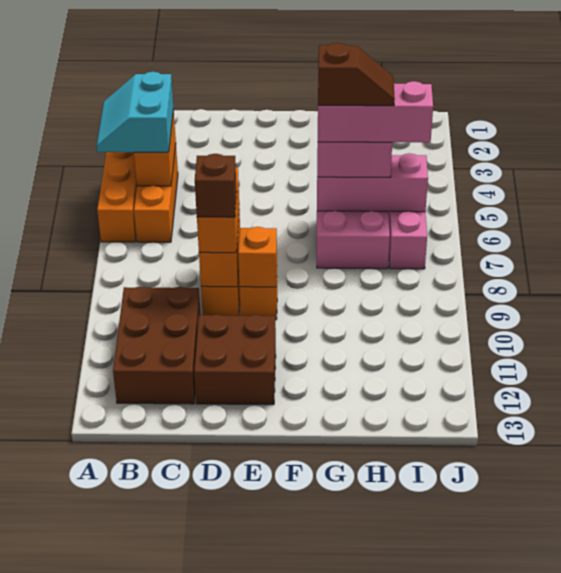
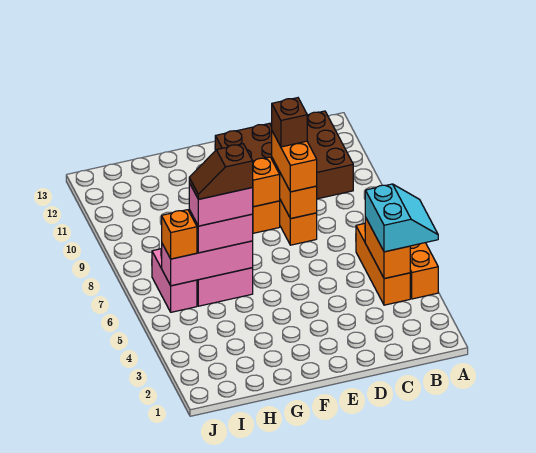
pink 1x3 brick [318,81,433,143] -> pink 1x2 brick [189,183,253,226]
none -> orange 1x1 brick [162,210,197,259]

